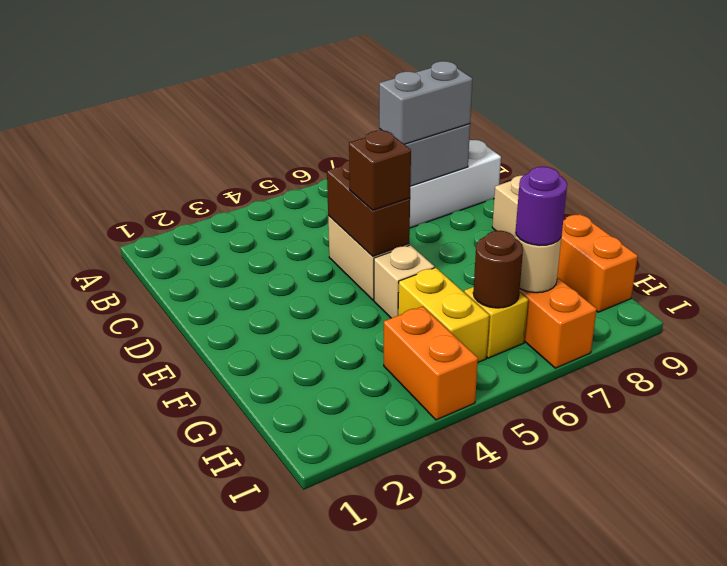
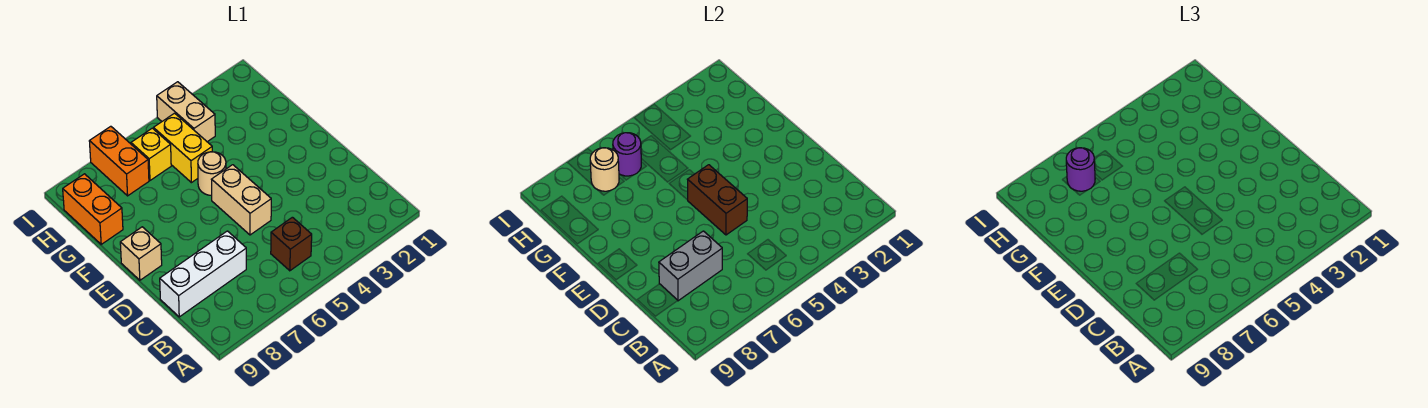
grey 1x2 brick [379,61,472,144] -> none
brown 1x1 brick [349,130,411,210] -> brown 1x1 brick moved to [271,217,312,271]
tan 1x1 brick [374,245,435,318] -> tan 1x1 round brick [198,152,226,195]
orange 1x2 brick [384,306,478,420] -> tan 1x2 brick [157,82,215,142]
brown 1x1 round brick [473,231,523,308] -> purple 1x1 round brick [613,133,641,176]

